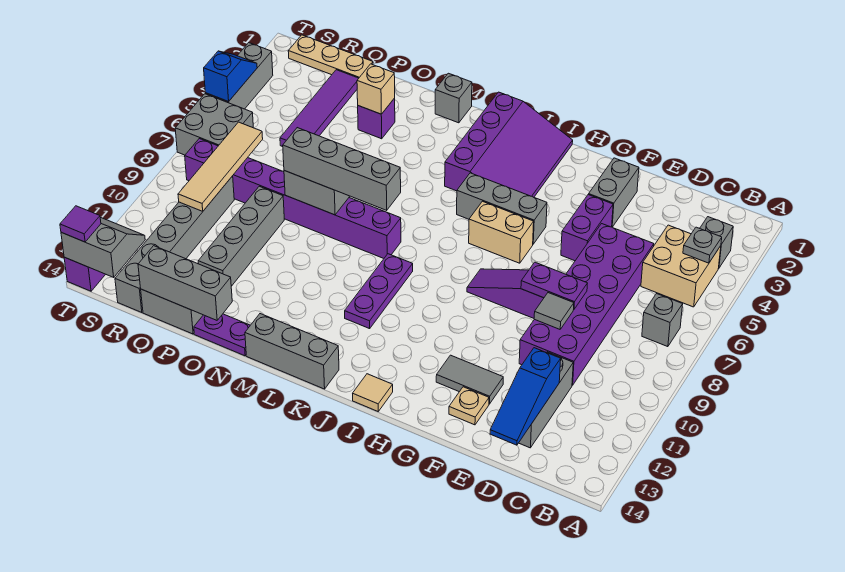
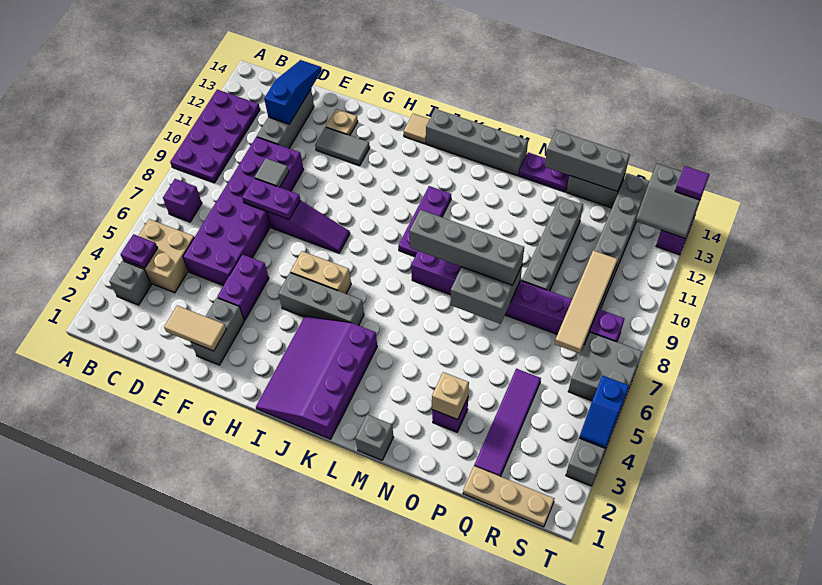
none -> purple 2x4 plate [170,90,260,183]
grey 1x1 plate [683,227,722,263] -> purple 1x1 plate [121,234,157,268]
grey 1x1 brick [642,294,683,347] -> purple 1x1 brick [163,179,202,222]
none -> tan 1x2 tile [164,306,226,351]
grey 1x3 brick [245,314,339,389] -> grey 1x4 brick [426,109,528,176]

